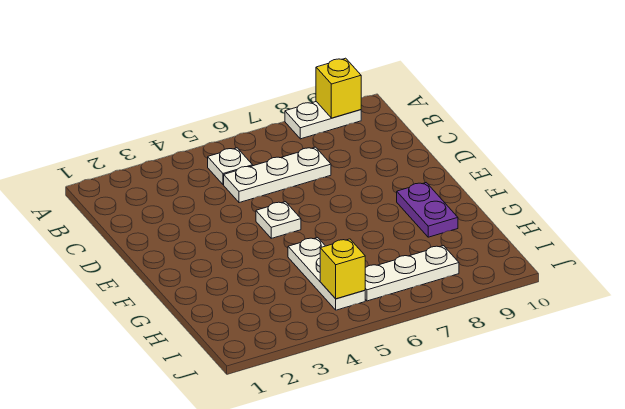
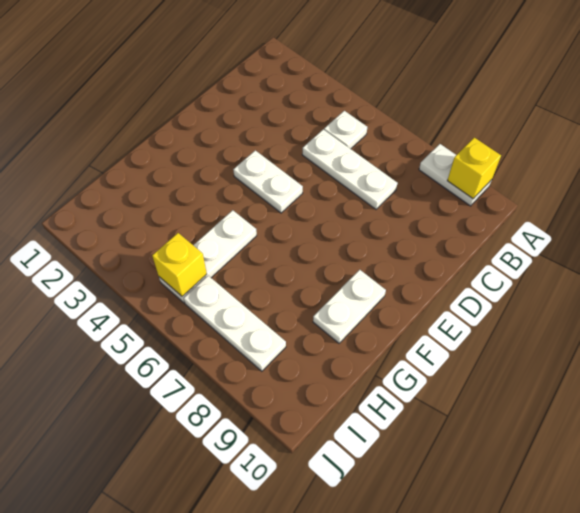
white 1x1 plate [256,202,301,238] -> white 1x2 plate [233,150,303,213]
purple 1x2 plate [397,183,458,237] -> white 1x2 plate [313,270,386,343]

